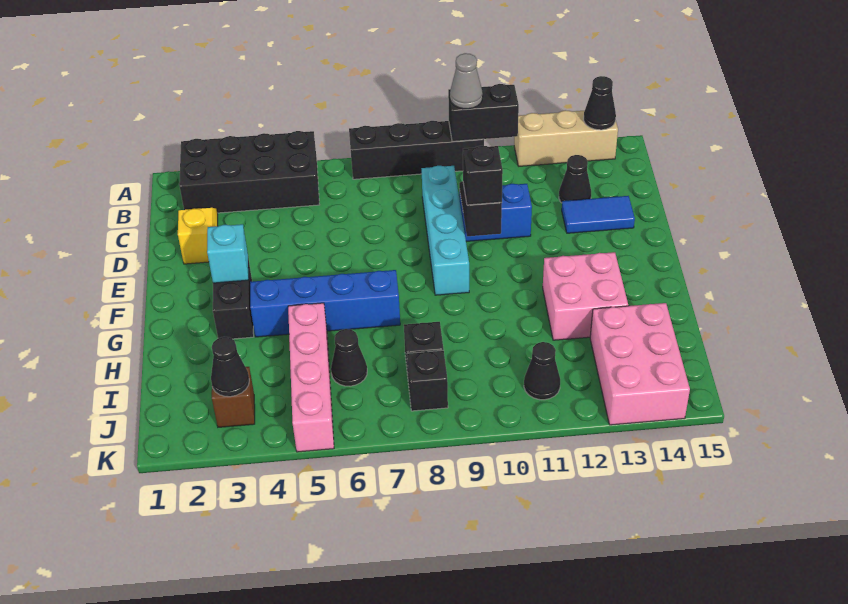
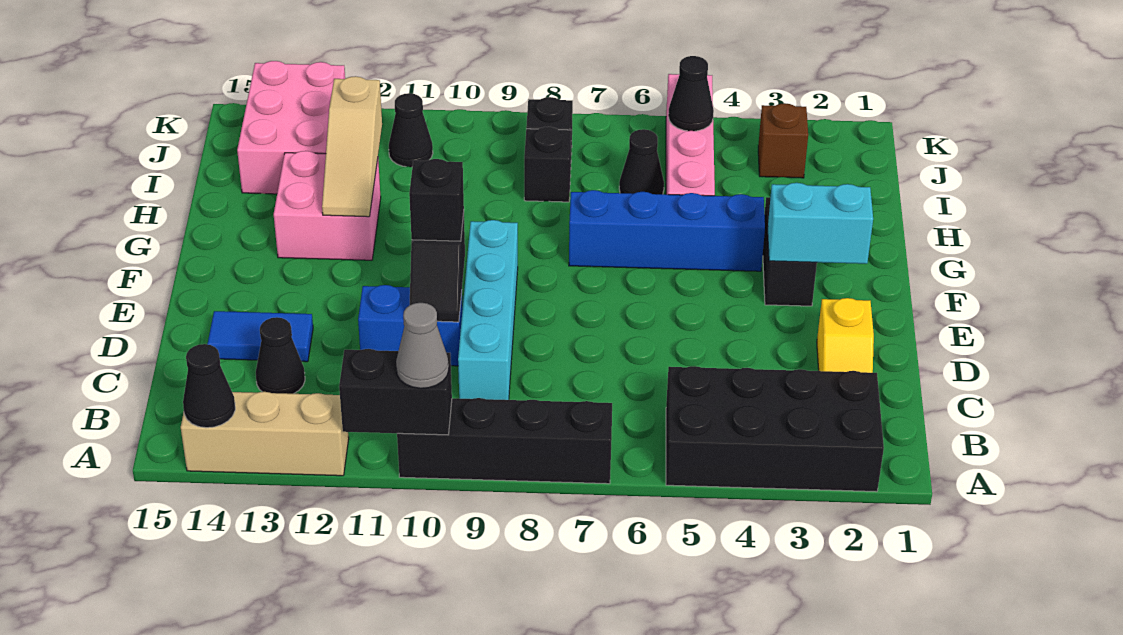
cyan 1x1 brick [207,224,248,283] -> cyan 1x2 brick [768,183,873,264]
none -> tan 1x3 slope [322,76,382,217]
black 1x1 cone [211,337,249,397] -> black 1x1 cone moved to [668,56,714,131]

